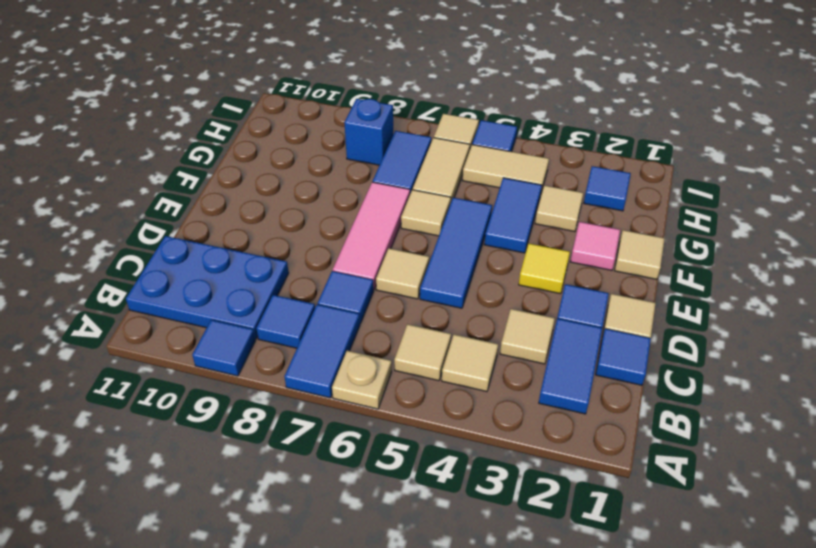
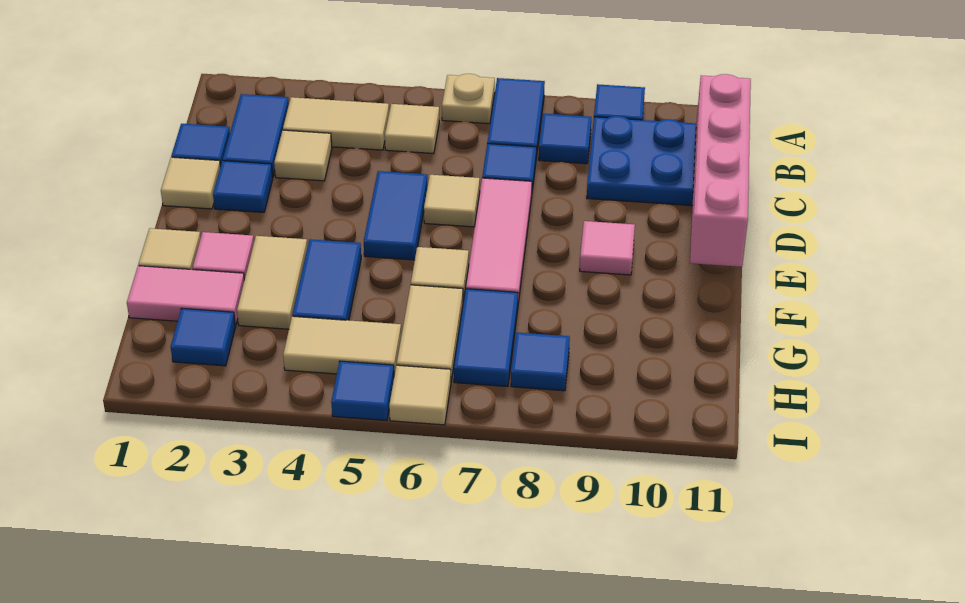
tan 1x1 tile [442,334,498,392] -> tan 1x2 tile [283,97,389,150]
none -> pink 1x4 brick [690,74,751,267]
blue 1x3 tile [420,198,492,308] -> blue 1x2 tile [364,171,428,260]
yellow 1x1 tile [519,243,570,294] -> none
none -> pink 1x1 tile [580,221,635,275]
none -> pink 1x2 tile [127,266,244,325]
tan 1x1 tile [535,185,583,232] -> tan 1x2 tile [237,236,307,329]
blue 1x1 brick [344,99,393,165] -> blue 1x1 tile [511,332,570,391]

